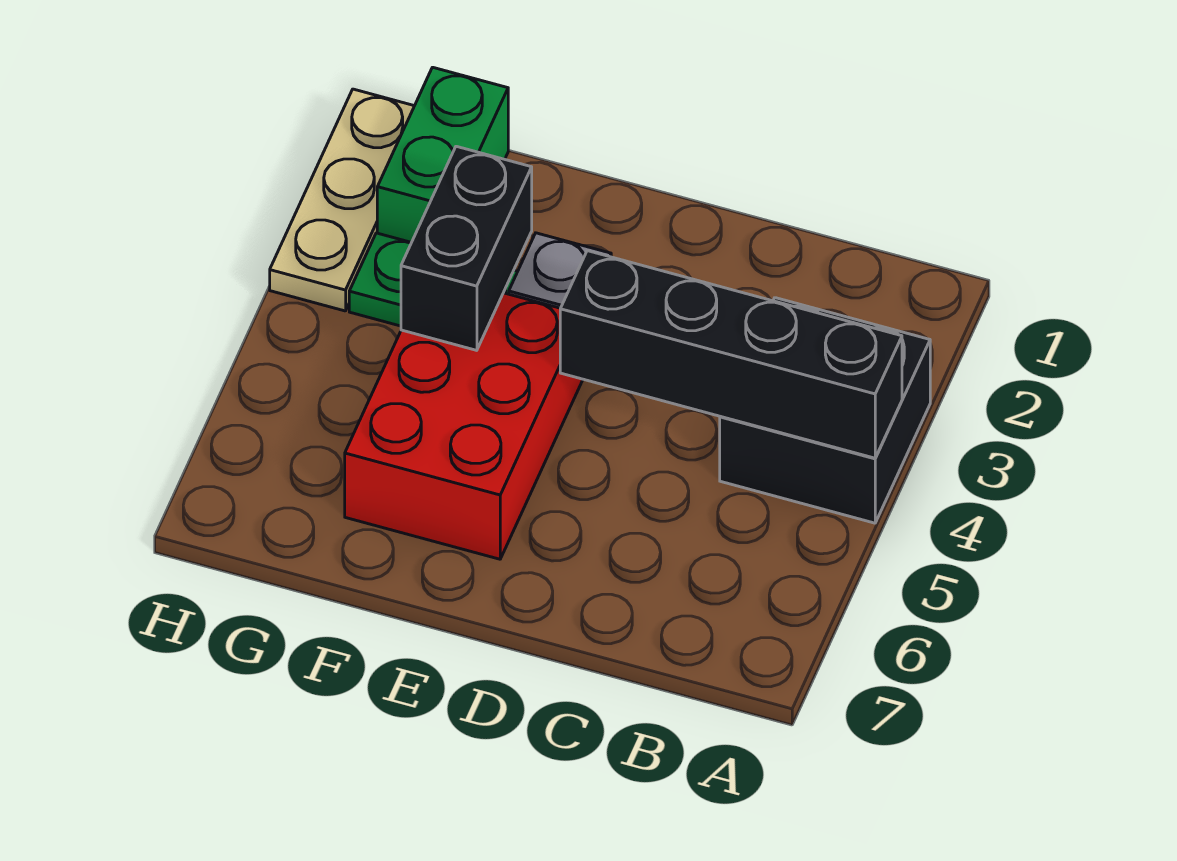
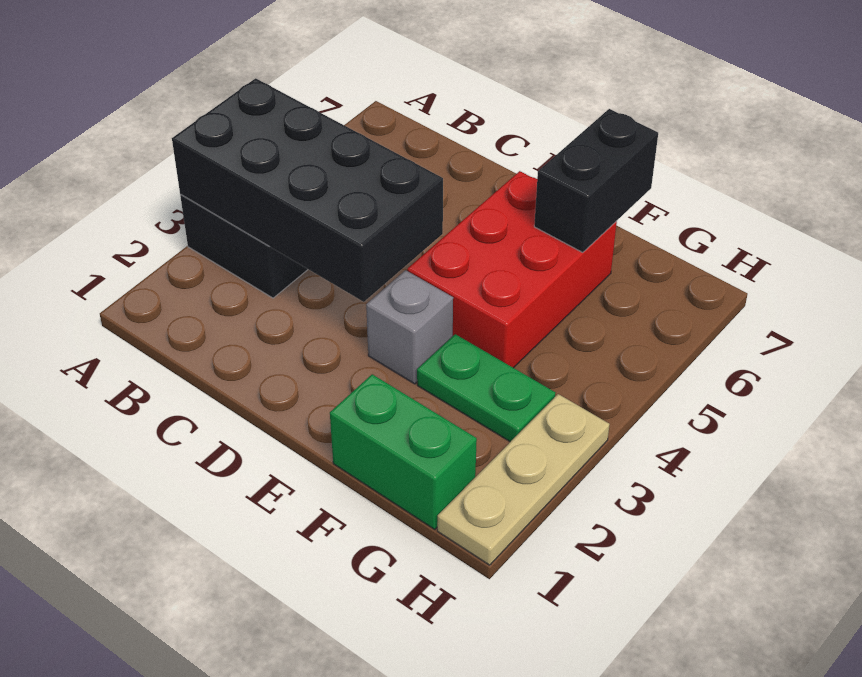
black 1x4 brick [560,251,902,458] -> black 2x4 brick [172,78,443,302]
black 1x2 brick [401,146,532,350] -> black 1x2 brick moved to [534,109,658,253]
green 1x2 brick [377,67,508,242] -> green 1x2 brick turned to [330,374,477,530]

